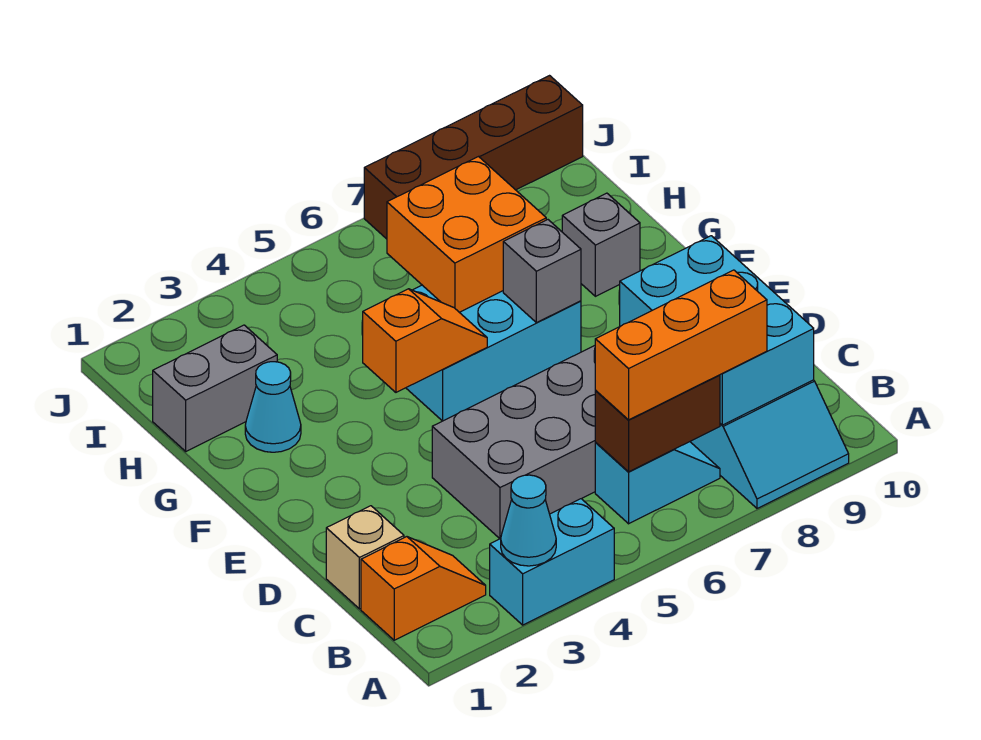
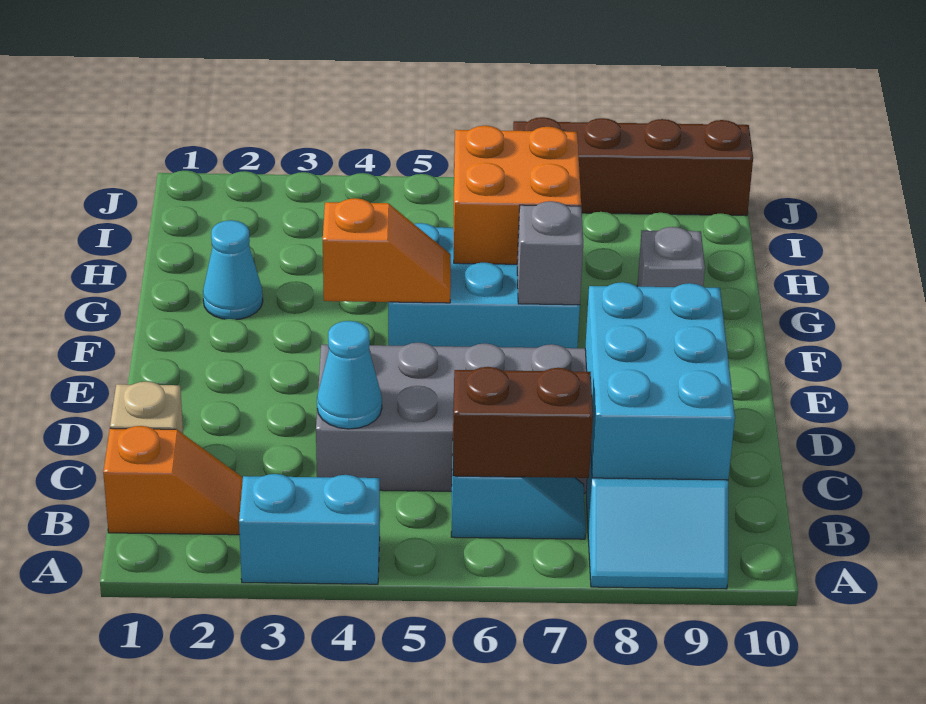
cyan 1x1 cone [501,475,556,566] -> cyan 1x1 cone moved to [317,321,382,429]
orange 1x3 brick [595,270,767,420] -> none
grey 1x2 brick [153,325,277,451] -> none

